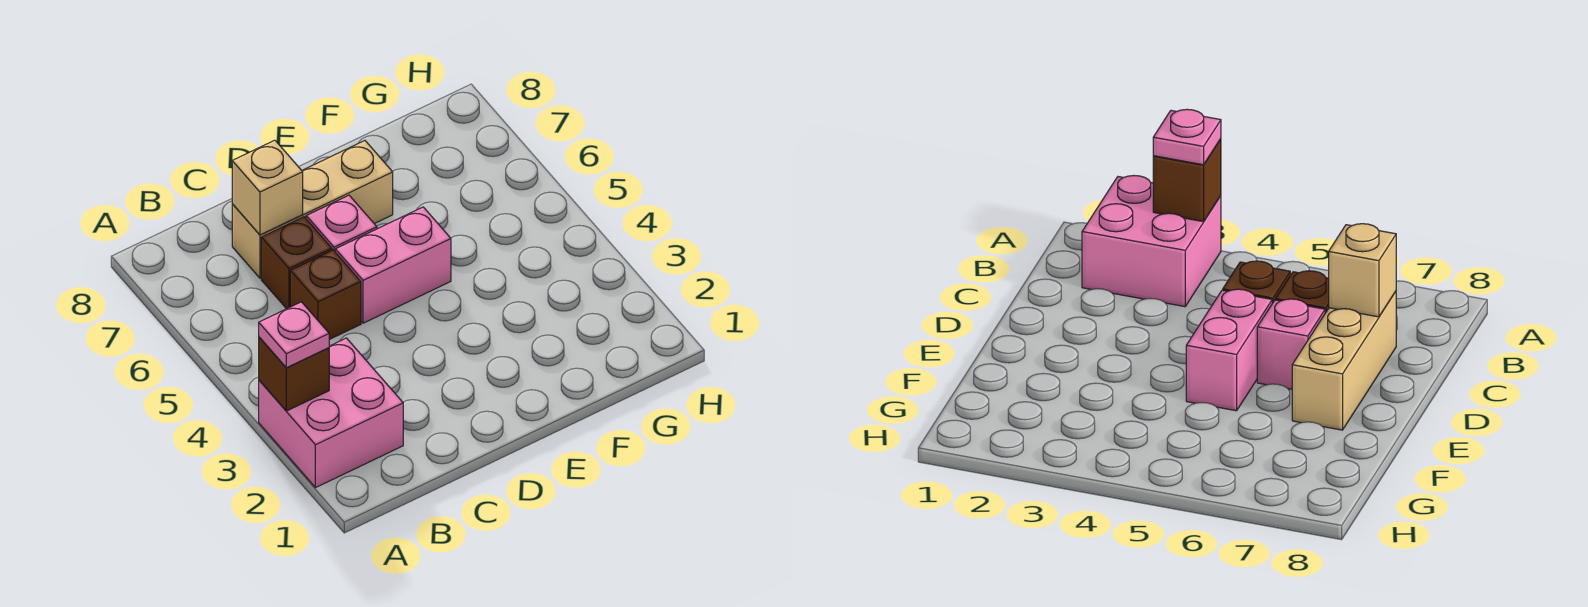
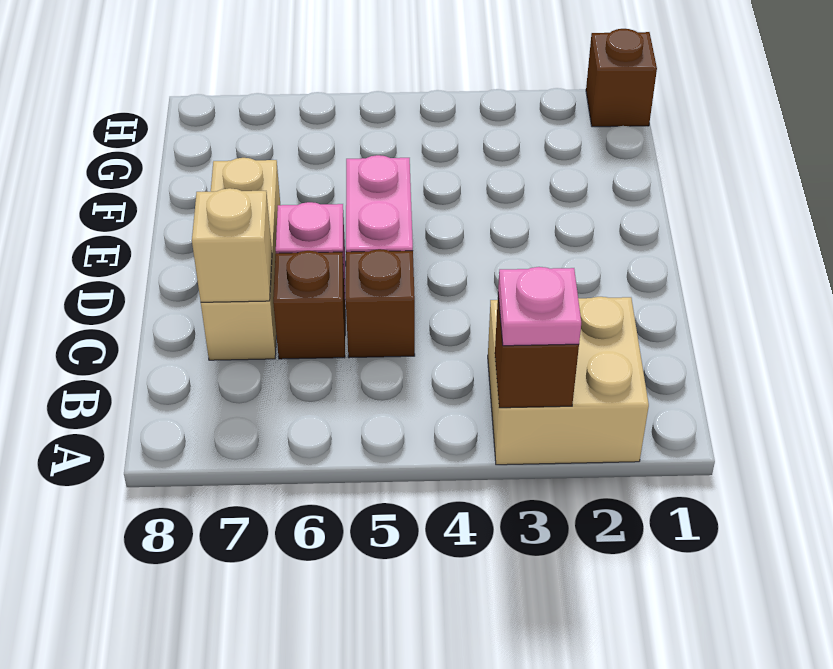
pink 2x2 brick [259,338,403,488] -> tan 2x2 brick [488,297,649,465]
none -> brown 1x1 brick [586,29,657,127]

